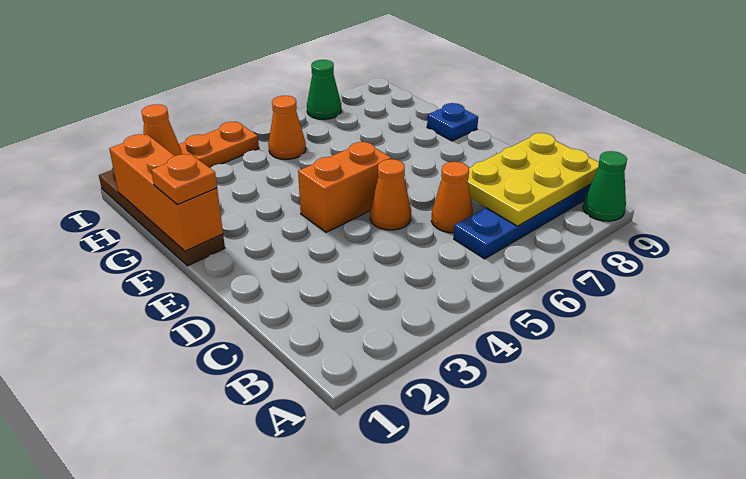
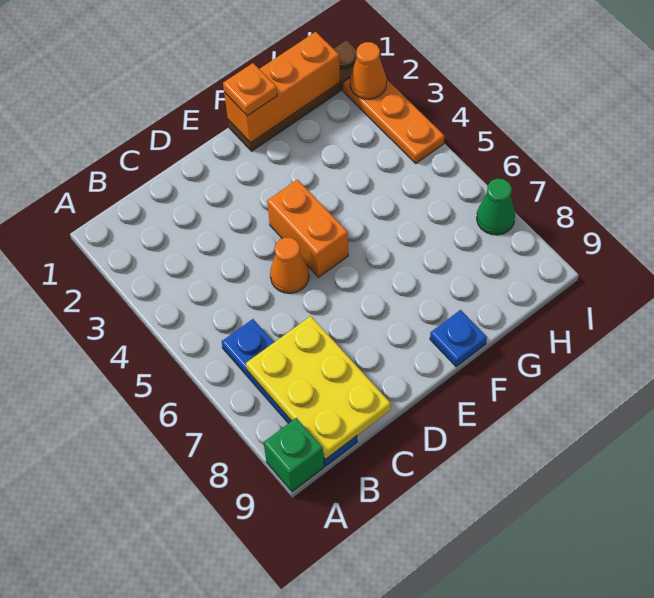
green 1x1 cone [583,151,627,221] -> green 1x1 brick [263,418,324,492]
orange 1x1 cone [431,162,473,233] -> none
orange 1x1 cone [268,96,306,159] -> none

